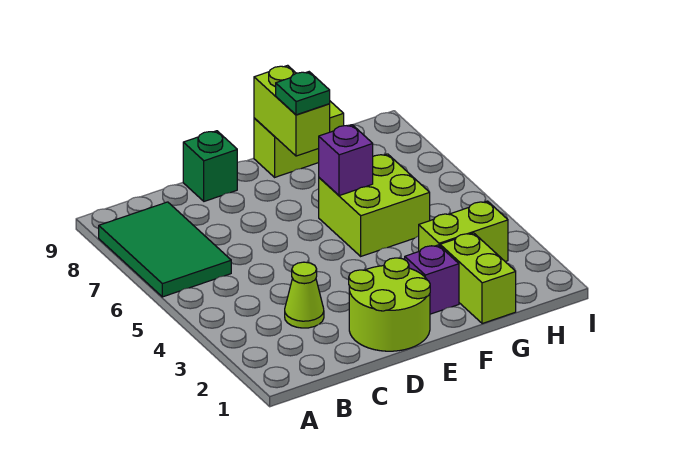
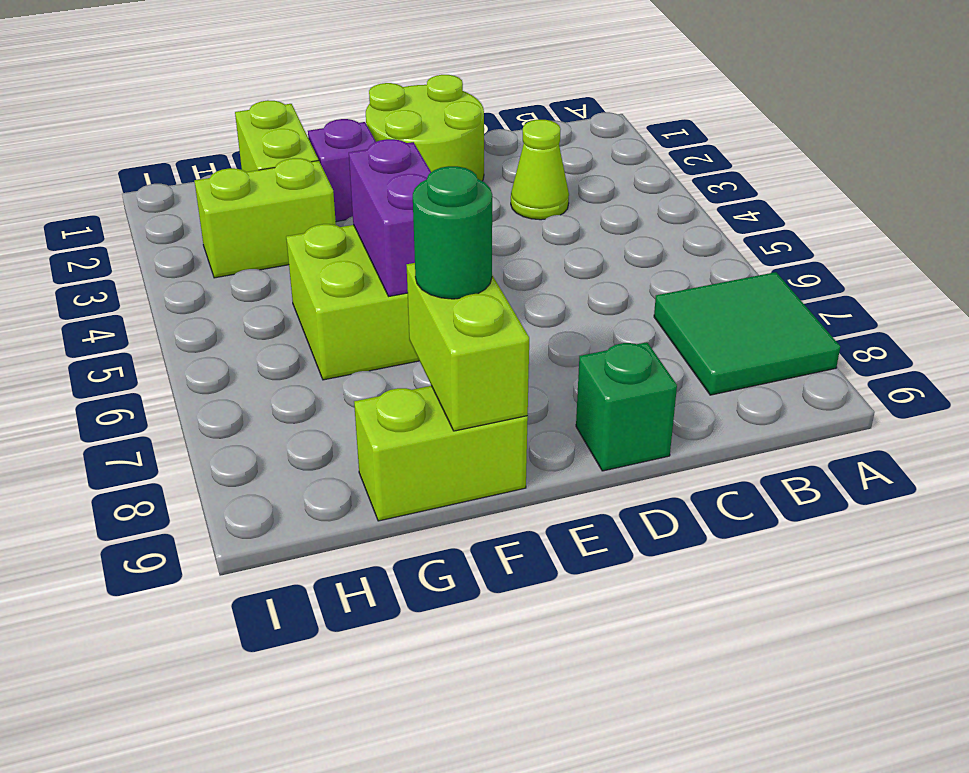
green 2x3 tile [99,202,231,297] -> green 2x2 tile [654,272,840,395]
purple 1x1 brick [319,125,373,196] -> purple 1x2 brick [349,139,431,296]
green 1x1 plate [276,72,330,115] -> green 1x1 round brick [413,166,492,299]

